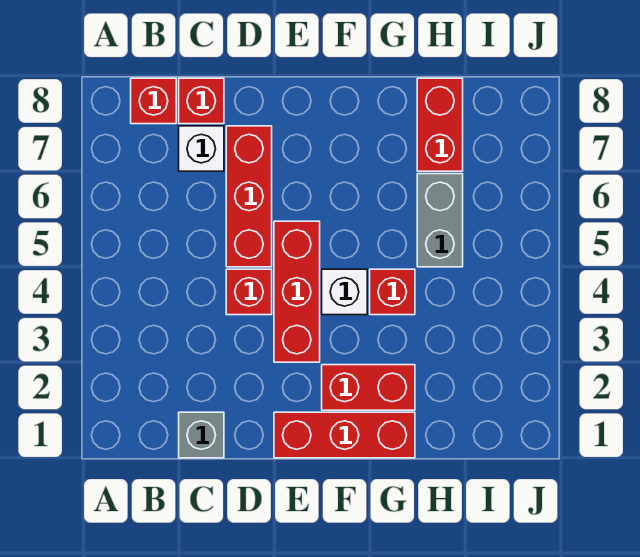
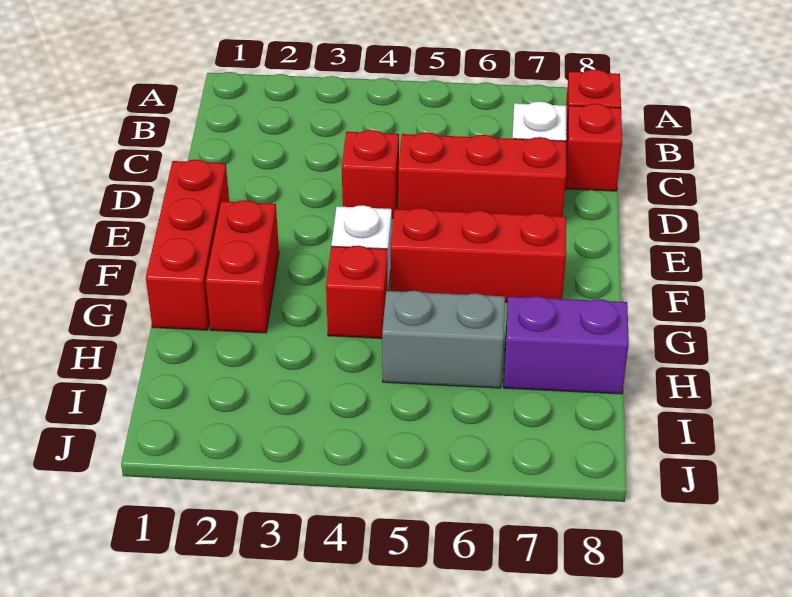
grey 1x1 brick [179,412,224,458] -> none
red 1x3 brick [274,221,320,362] -> red 1x3 brick moved to [391,208,566,302]
red 1x2 brick [417,78,463,171] -> purple 1x2 brick [504,296,629,394]

